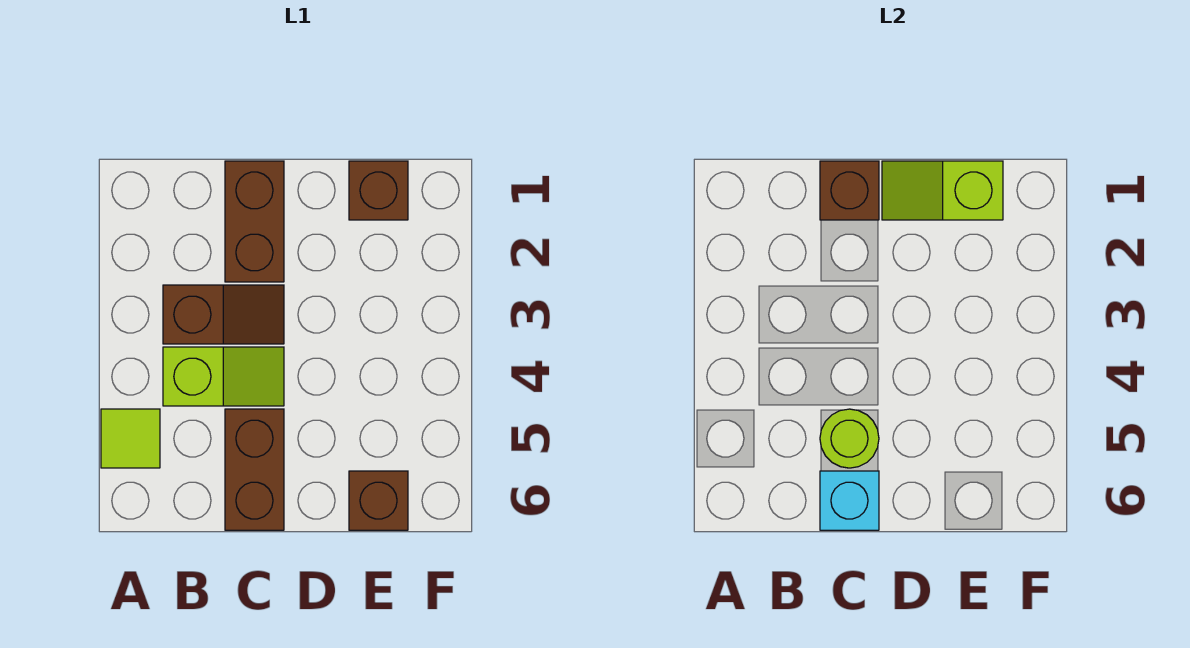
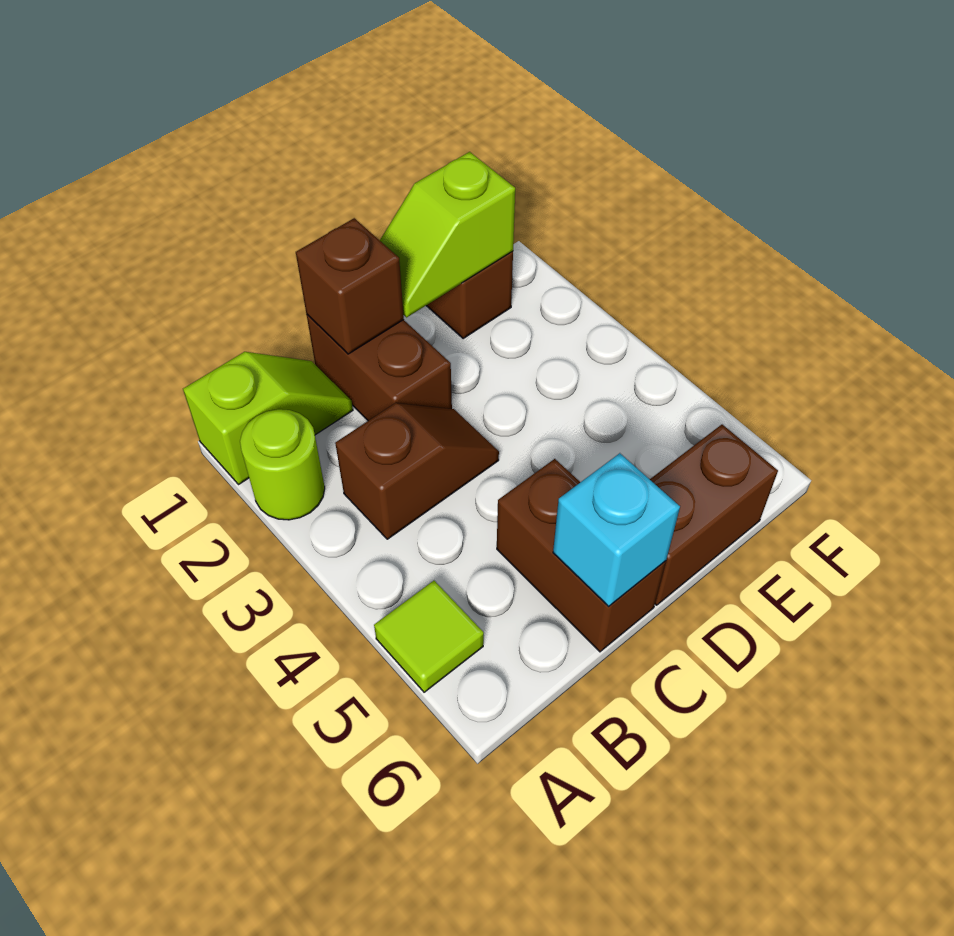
lime 1x2 slope [163,347,284,406] -> lime 1x2 slope moved to [183,352,353,485]
lime 1x1 round brick [820,409,879,468] -> lime 1x1 round brick moved to [240,409,325,520]
brown 1x1 brick [349,471,408,530] -> brown 1x2 brick [650,425,778,605]

